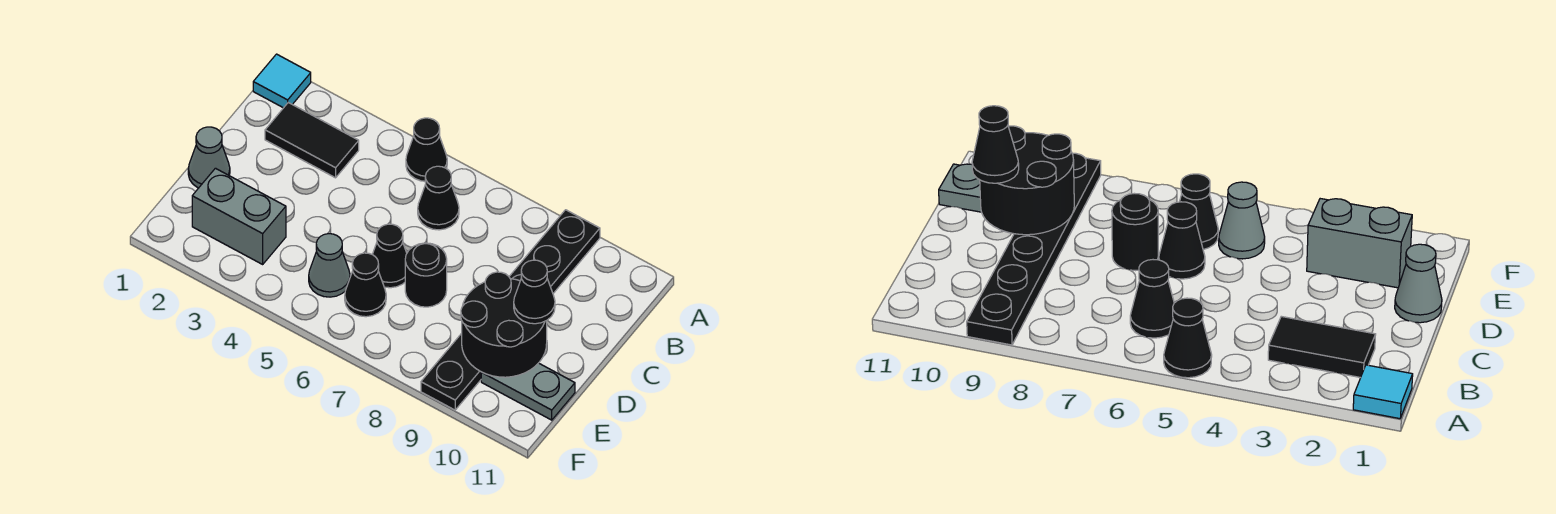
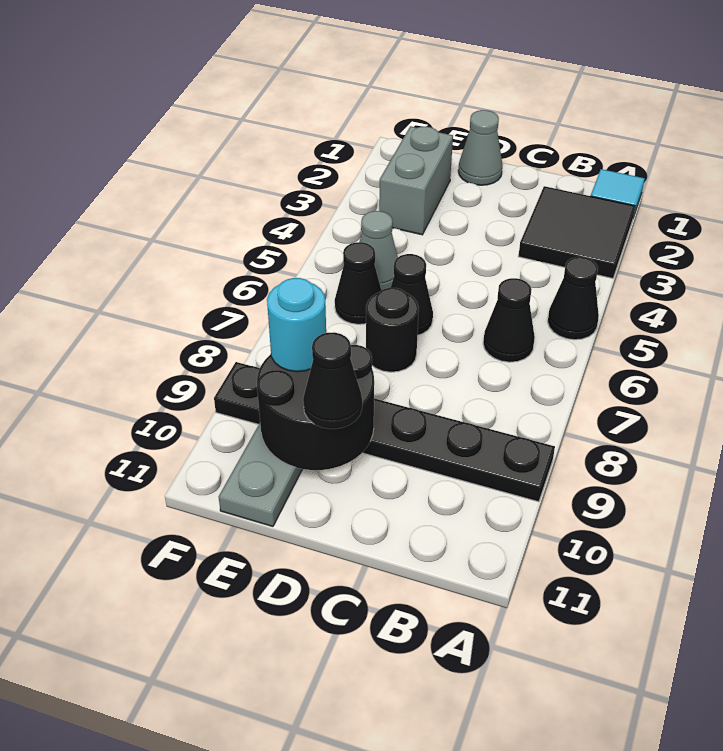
black 1x2 tile [265,103,359,178] -> black 2x2 tile [518,186,635,278]
none -> cyan 1x1 round brick [267,278,326,372]

